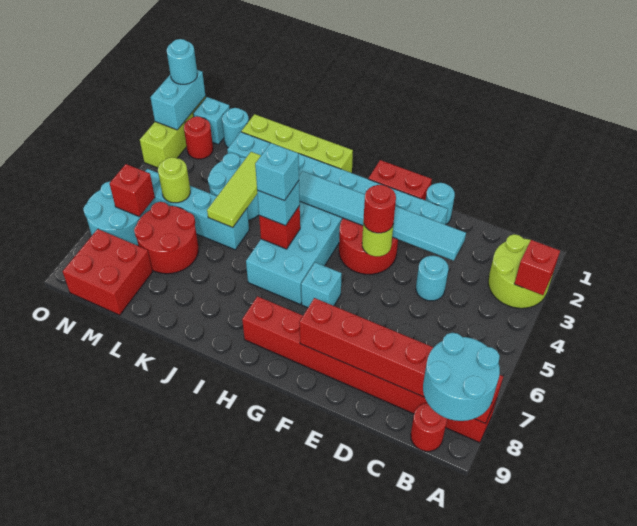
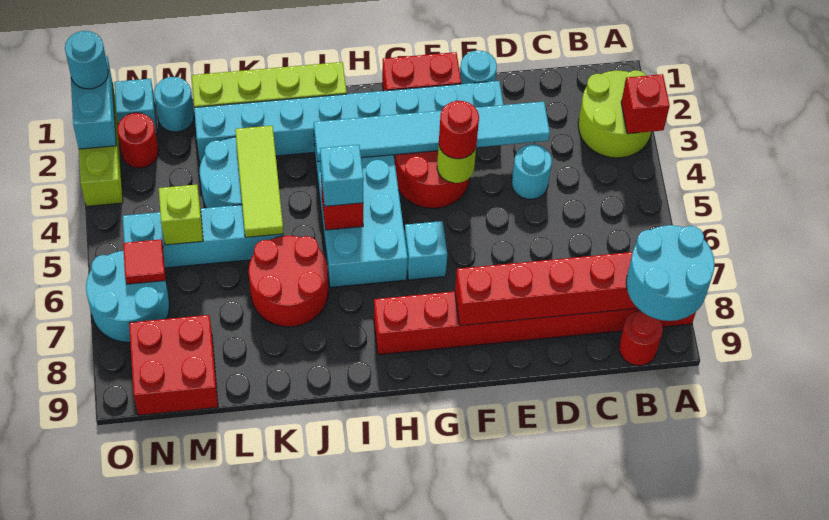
cyan 1x1 brick [255,143,299,201] -> none
red 2x2 round brick [134,202,198,274] -> red 2x2 round brick moved to [249,236,328,327]
lime 1x1 round brick [158,157,190,203] -> lime 1x1 brick [159,185,203,245]
red 1x1 brick [110,164,155,217] -> red 1x1 tile [123,239,166,284]

